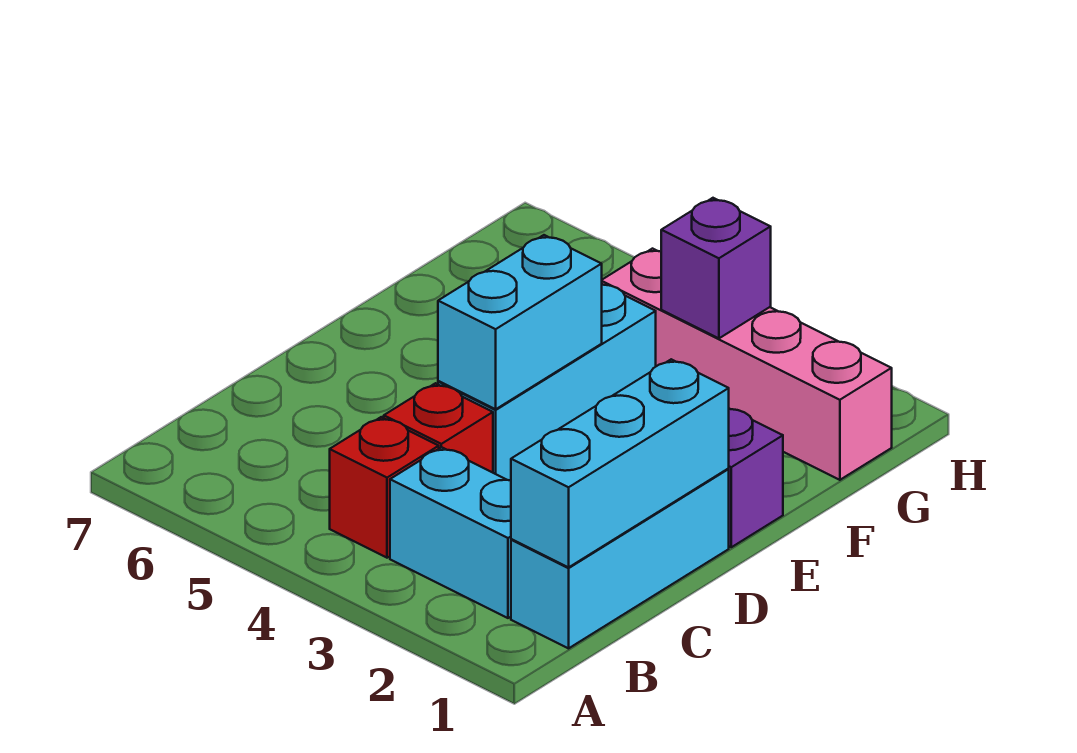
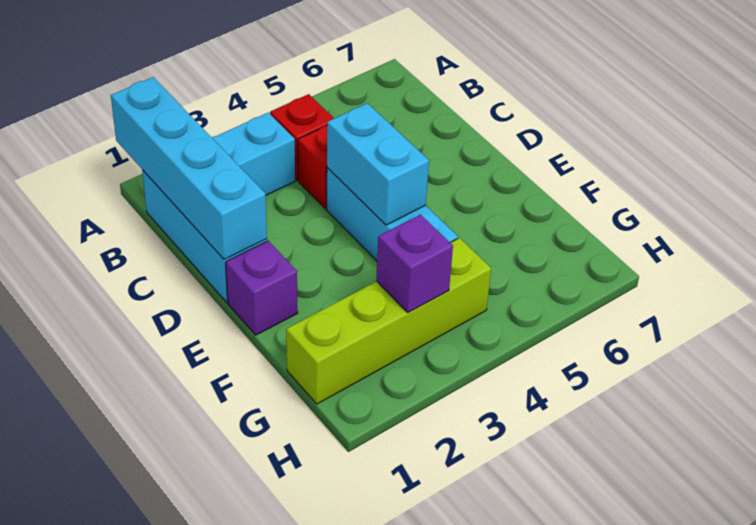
cyan 1x3 brick [511,359,729,567] -> cyan 1x4 brick [111,77,267,259]
pink 1x4 brick [602,249,892,480] -> lime 1x4 brick [286,238,491,404]

